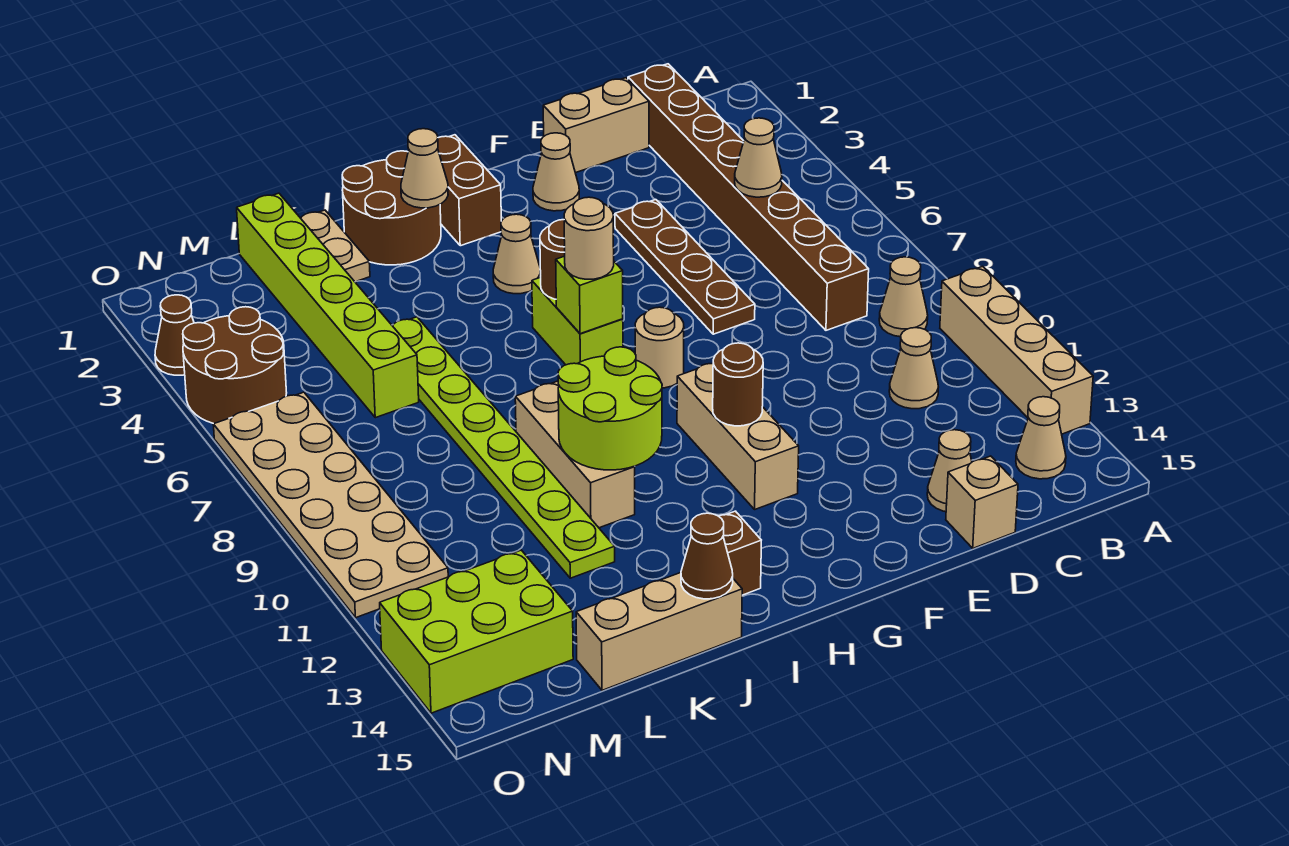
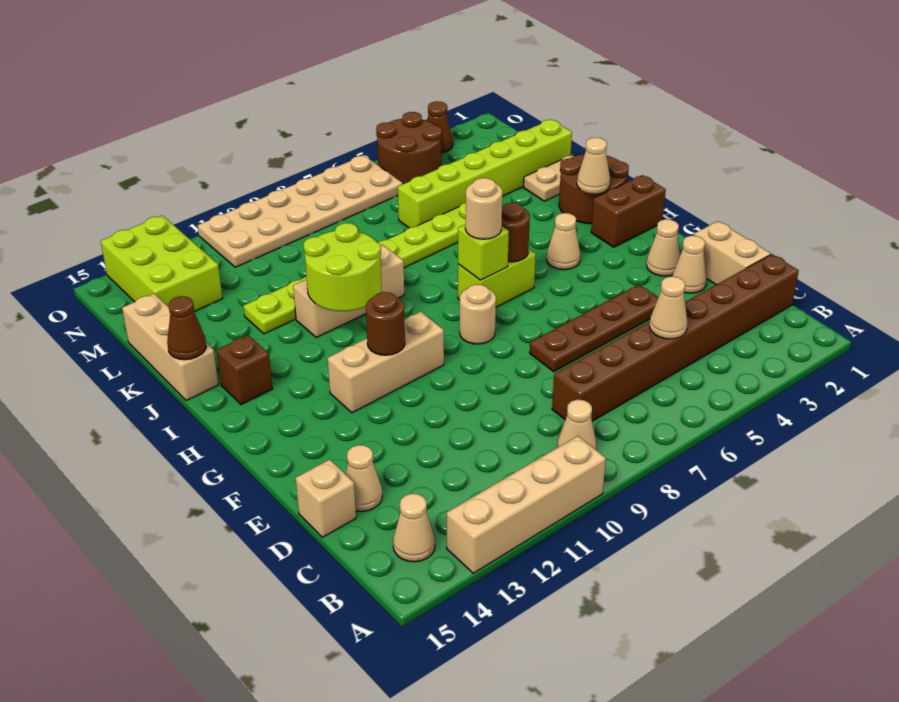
tan 1x1 cone [889,328,938,409] -> tan 1x1 cone moved to [672,236,707,293]

